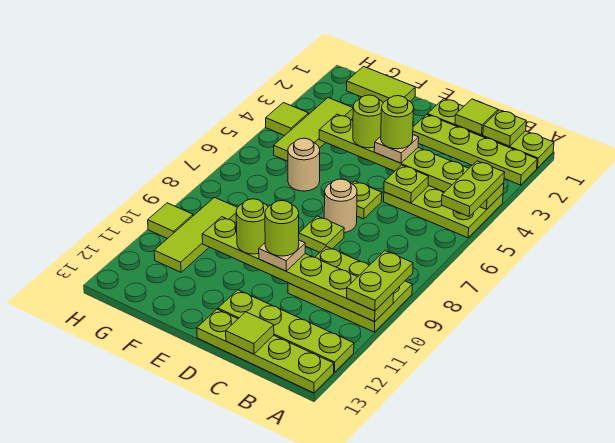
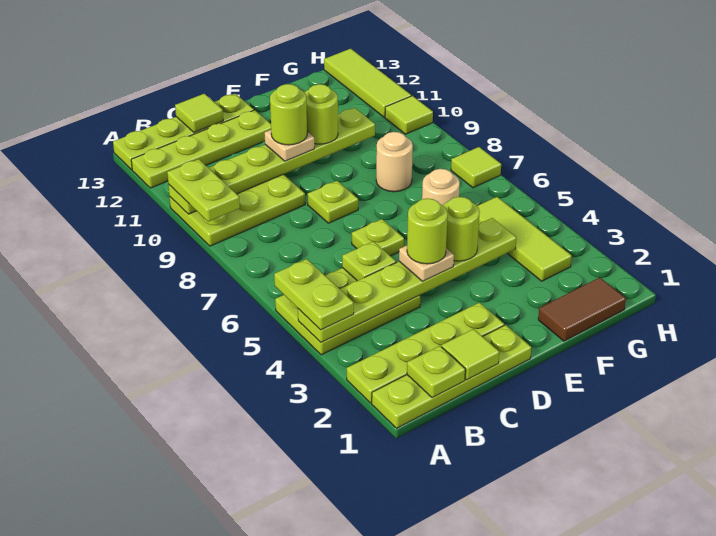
tan 1x1 round brick [324,179,357,233] -> tan 1x1 round brick moved to [376,132,413,192]
lime 1x2 tile [347,66,415,103] -> brown 1x2 tile [538,278,626,341]
lime 1x3 tile [154,197,238,272] -> lime 1x3 tile moved to [324,49,411,117]
lime 1x1 tile [266,103,309,136] -> lime 1x1 tile moved to [451,147,501,188]

